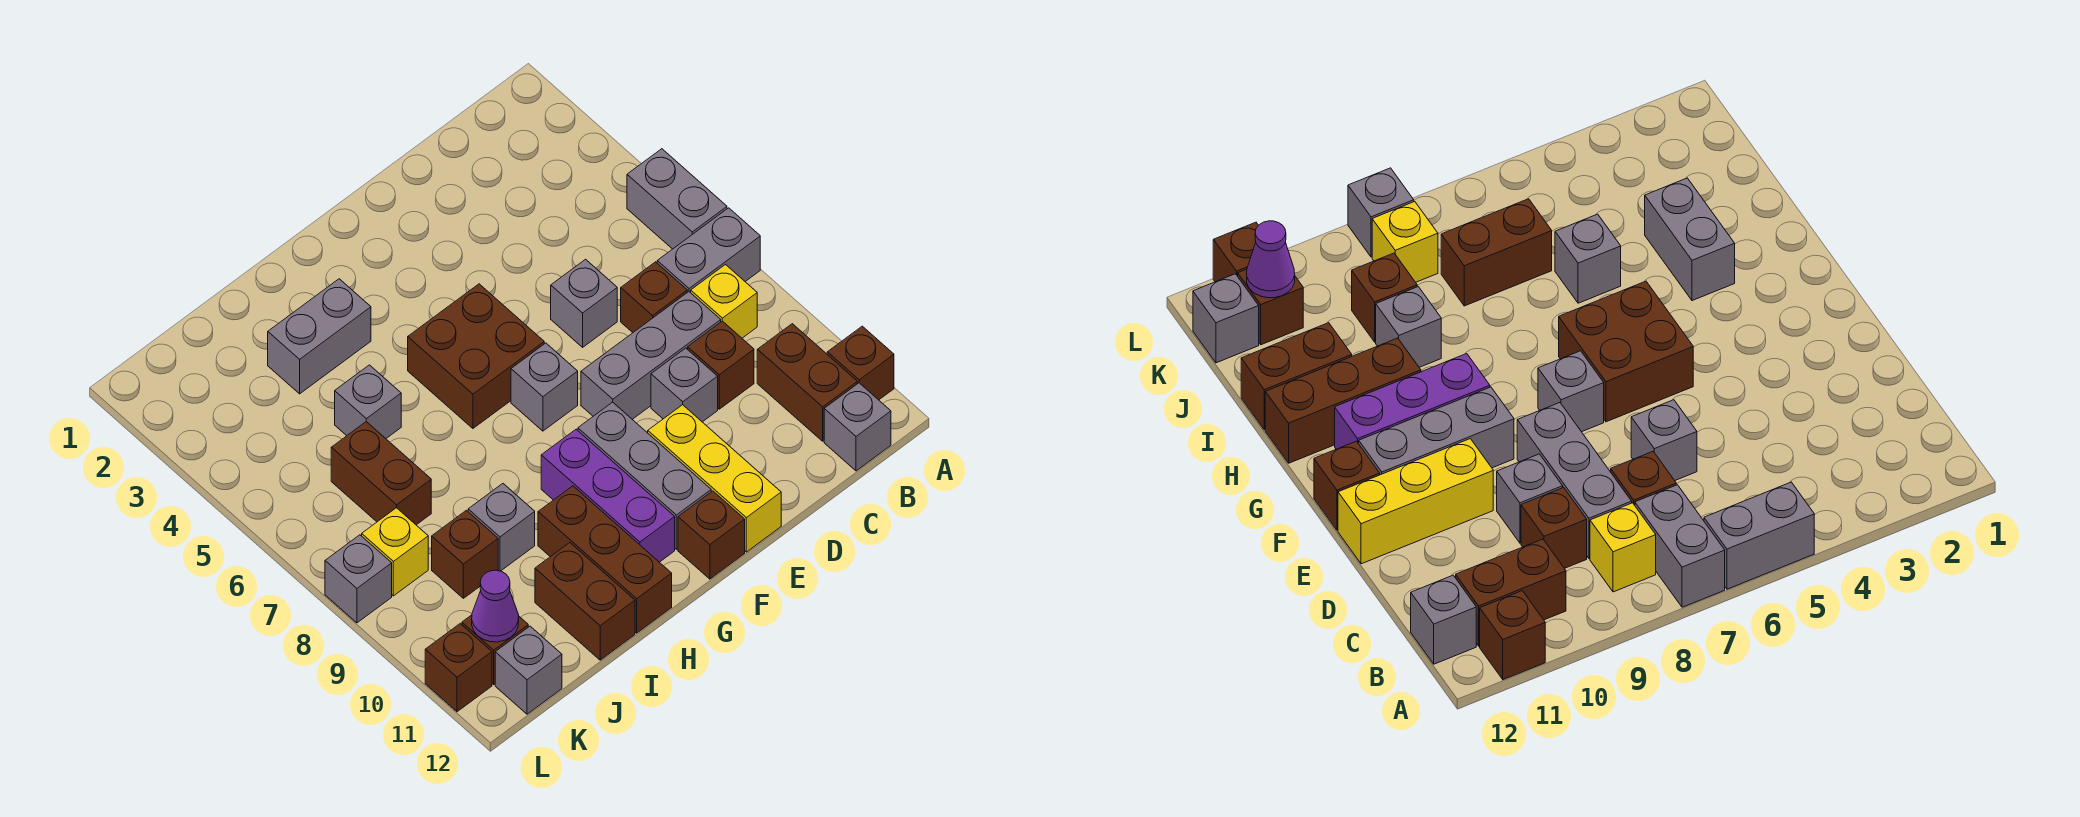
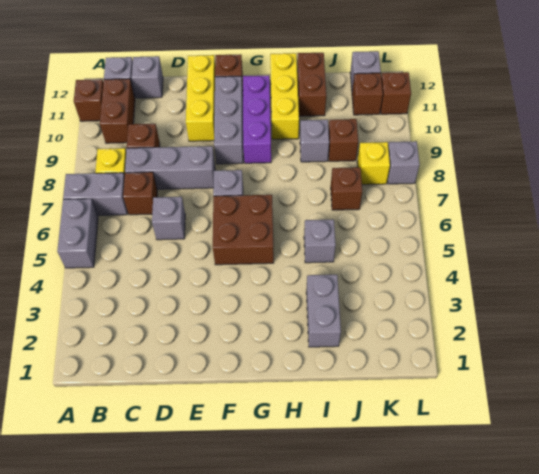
grey 1x1 brick [651,348,718,422] -> grey 1x1 brick moved to [132,56,163,98]
grey 1x2 brick [268,279,371,394] -> grey 1x2 brick turned to [306,275,341,347]
brown 1x3 brick [538,486,672,633] -> yellow 1x3 brick [270,53,299,139]
brown 1x2 brick [331,422,431,525] -> brown 1x1 brick [331,167,362,210]
purple 1x1 cone [472,570,519,642] -> none

